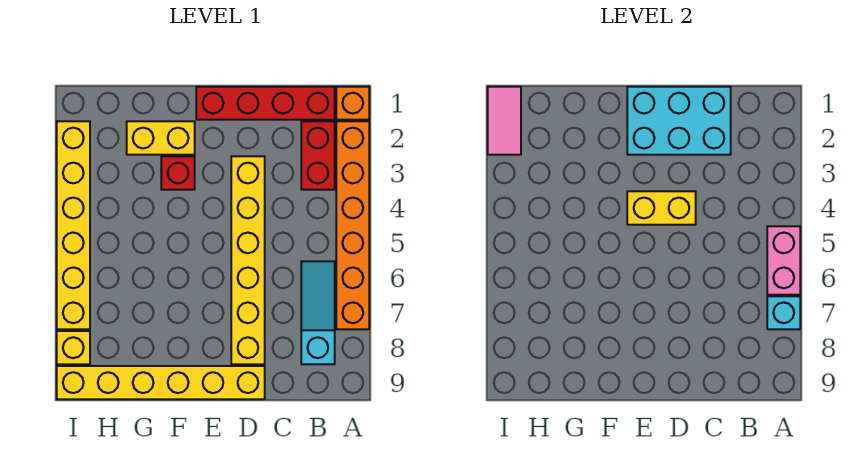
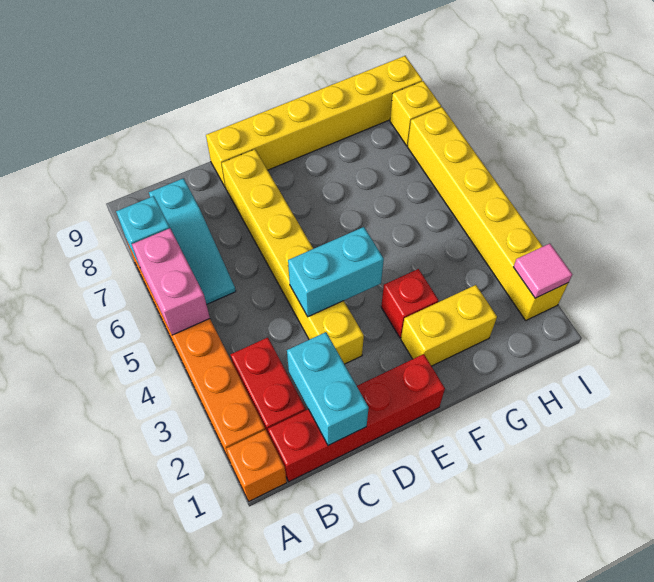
cyan 2x3 brick [627,87,731,155] -> cyan 1x2 brick [287,332,369,445]
yellow 1x2 brick [627,191,696,225] -> cyan 1x2 brick [288,227,384,317]
pink 1x2 tile [488,87,521,155] -> pink 1x1 tile [514,244,572,298]

